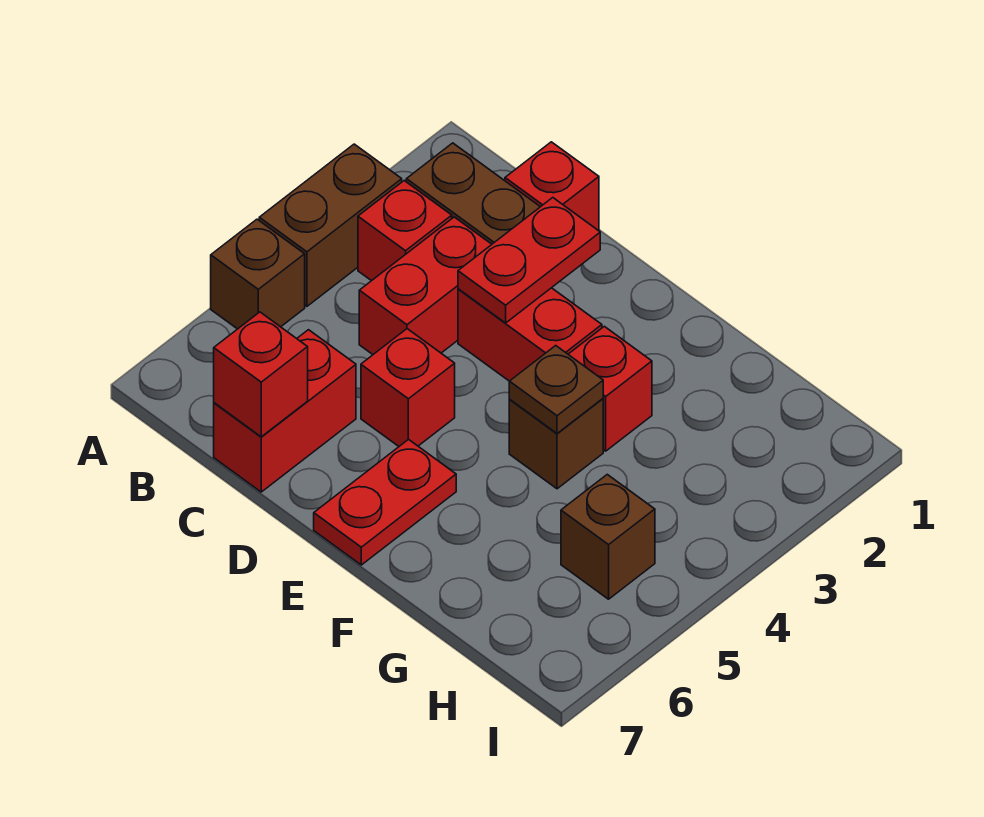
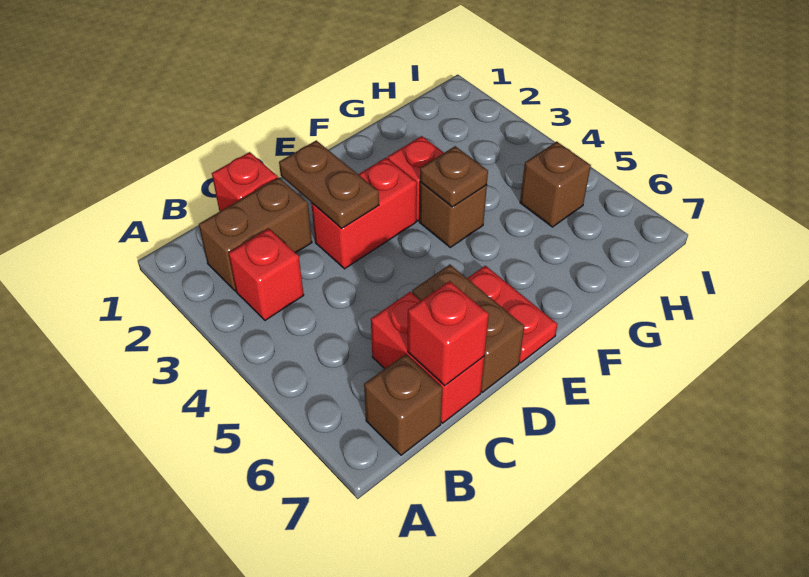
brown 1x2 brick [259,144,402,306] -> brown 1x2 brick moved to [412,265,524,392]
brown 1x1 brick [211,219,305,329] -> brown 1x1 brick moved to [364,354,443,455]
red 1x2 brick [359,217,492,354] -> none
red 1x2 plate [458,198,600,323] -> brown 1x2 plate [279,140,379,228]
red 1x1 brick [361,329,455,446] -> none

